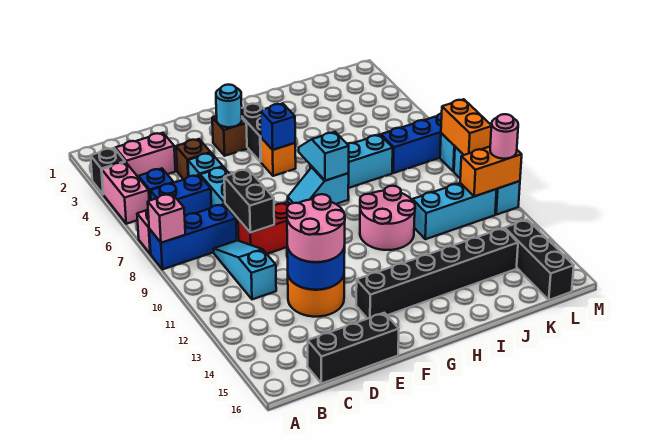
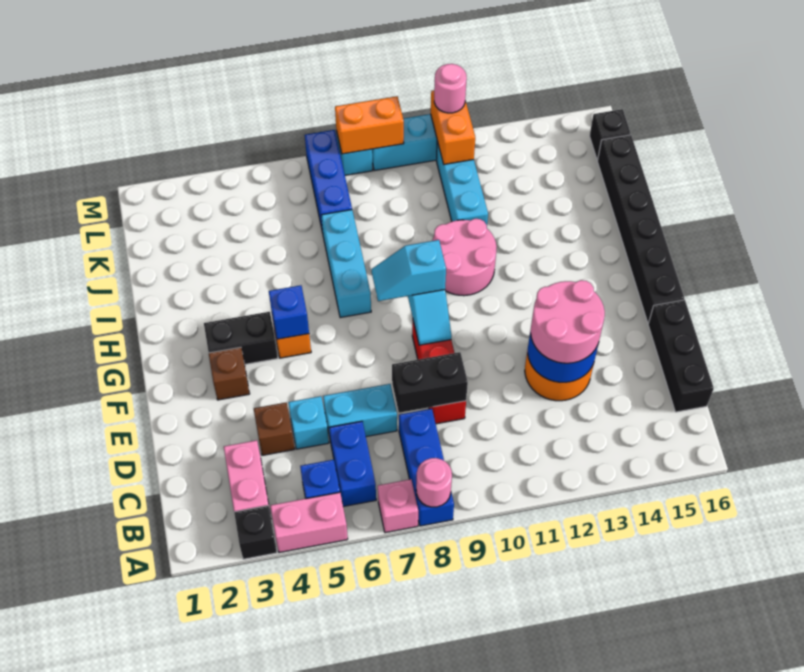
pink 1x1 brick [148,194,185,243] -> pink 1x1 round brick [416,458,452,507]
cyan 1x3 slope [214,240,276,299] -> none
cyan 1x1 round brick [216,85,242,127] -> none
black 1x6 brick [356,228,518,319] -> black 1x6 brick moved to [597,135,684,323]
black 1x3 brick [505,220,574,300] -> black 1x1 brick [590,109,631,160]

